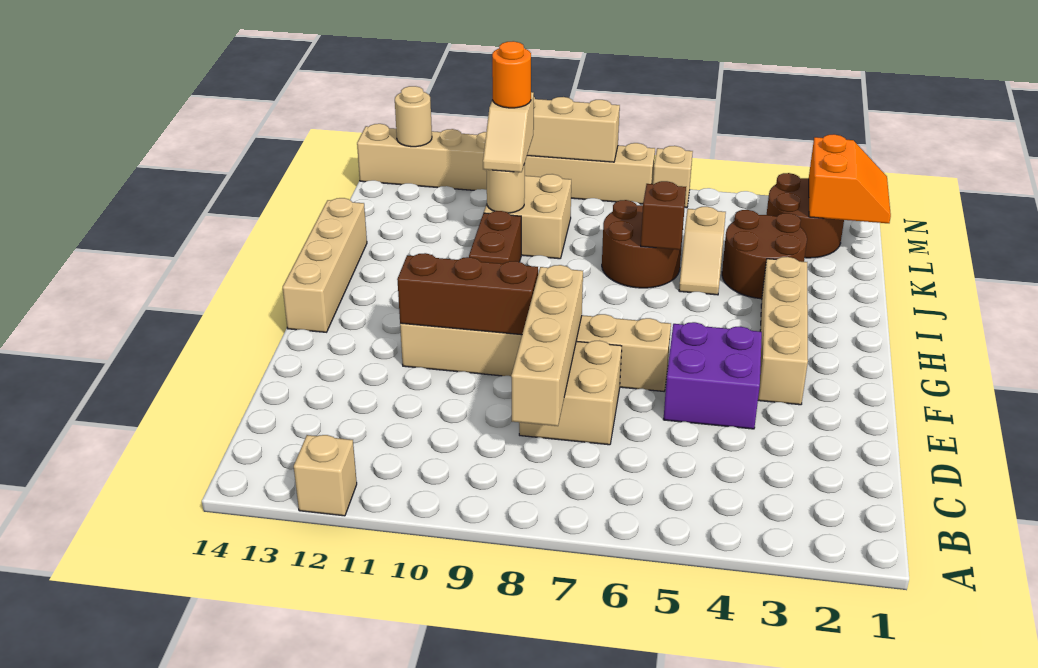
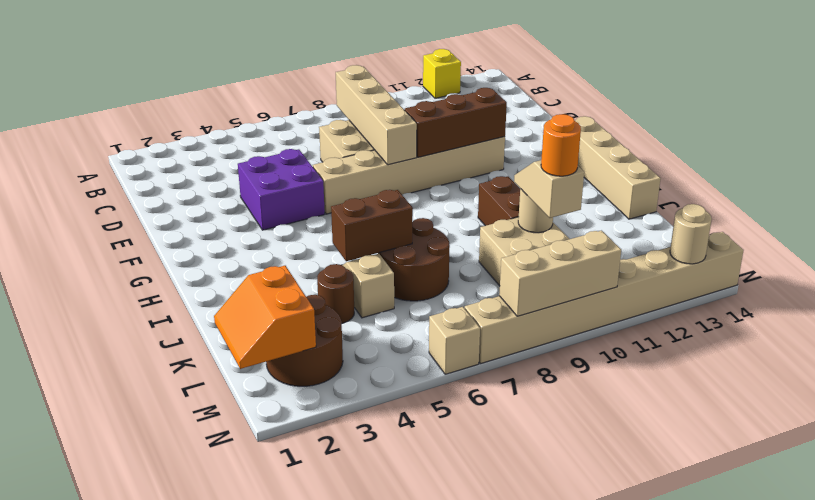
tan 1x1 brick [294,435,357,516] -> yellow 1x1 brick [423,49,461,98]
tan 1x4 brick [758,257,808,405] -> none
brown 2x2 round brick [722,210,807,299] -> brown 1x1 round brick [317,264,354,323]
brown 1x1 brick [641,181,686,250] -> brown 1x2 brick [331,190,413,261]

